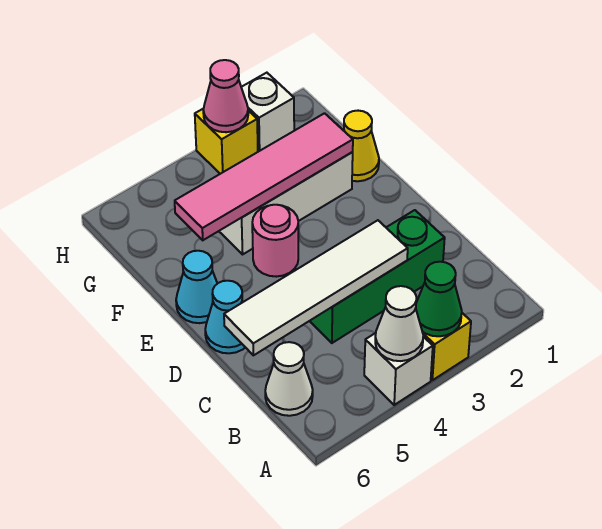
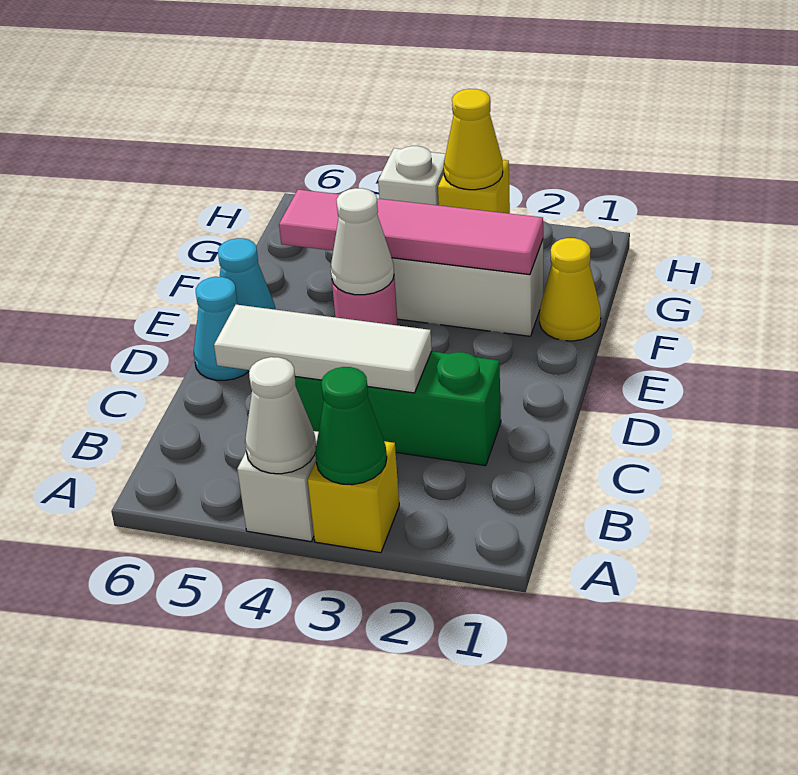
white 1x1 cone [265,342,313,416] -> white 1x1 cone moved to [331,188,394,295]
white 1x4 tile [224,220,408,355] -> white 1x3 tile [214,305,432,393]
white 1x1 brick [241,73,294,152] -> white 1x1 brick moved to [378,146,446,205]
pink 1x1 cone [203,60,248,132] -> yellow 1x1 cone [444,89,503,190]

